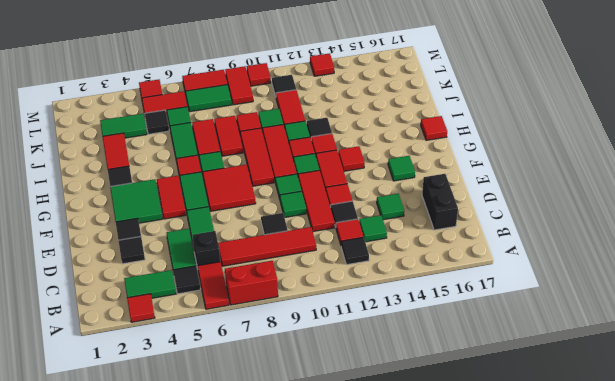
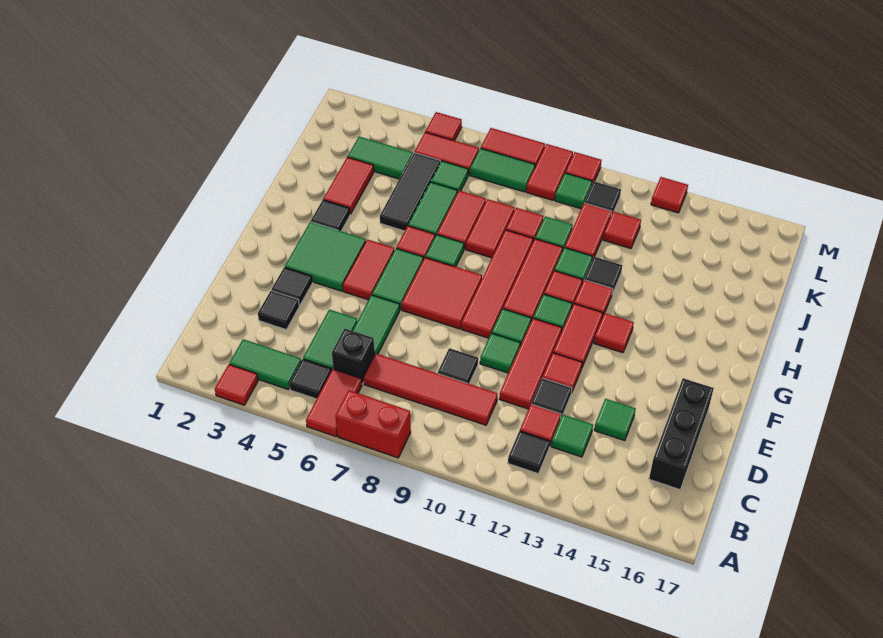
black 1x2 brick [422,174,458,230] -> black 1x3 brick [649,378,714,490]
green 1x1 tile [388,156,415,181] -> green 1x1 tile moved to [555,173,592,209]
red 1x3 tile [240,128,274,186] -> red 1x4 tile [461,230,533,338]
red 1x1 tile [421,116,447,140] -> red 1x1 tile moved to [603,212,641,248]
black 1x1 tile [145,110,169,134] -> black 1x3 tile [380,153,440,231]

